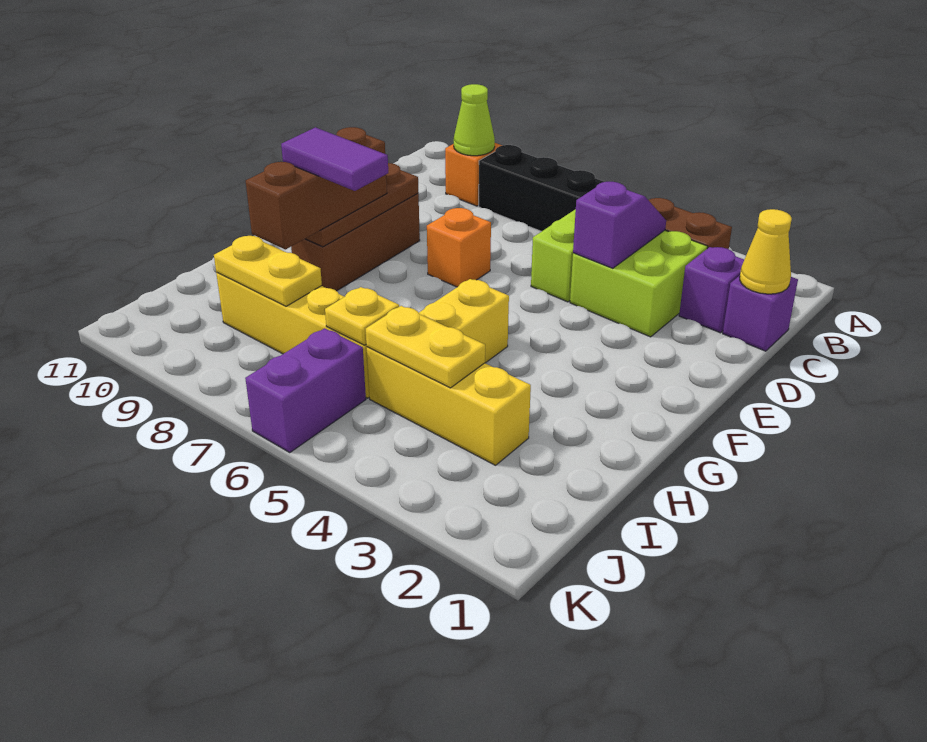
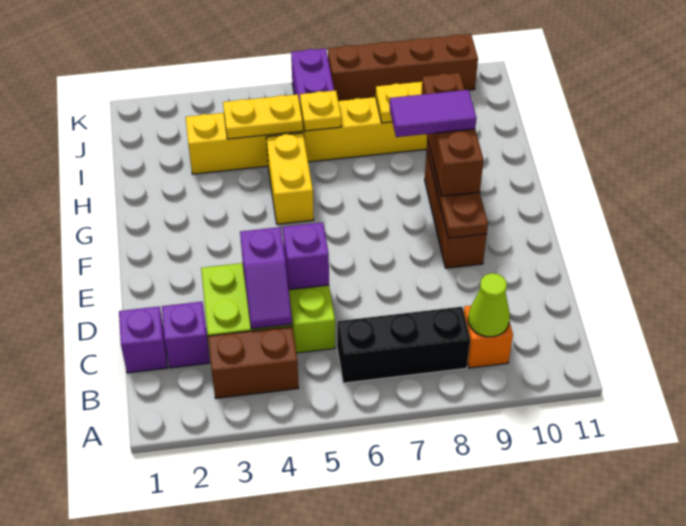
yellow 1x1 cone [740,209,792,294] -> none
none -> purple 1x1 brick [283,222,329,290]
orange 1x1 brick [427,208,491,287] -> none
none -> brown 1x4 brick [328,34,478,101]

